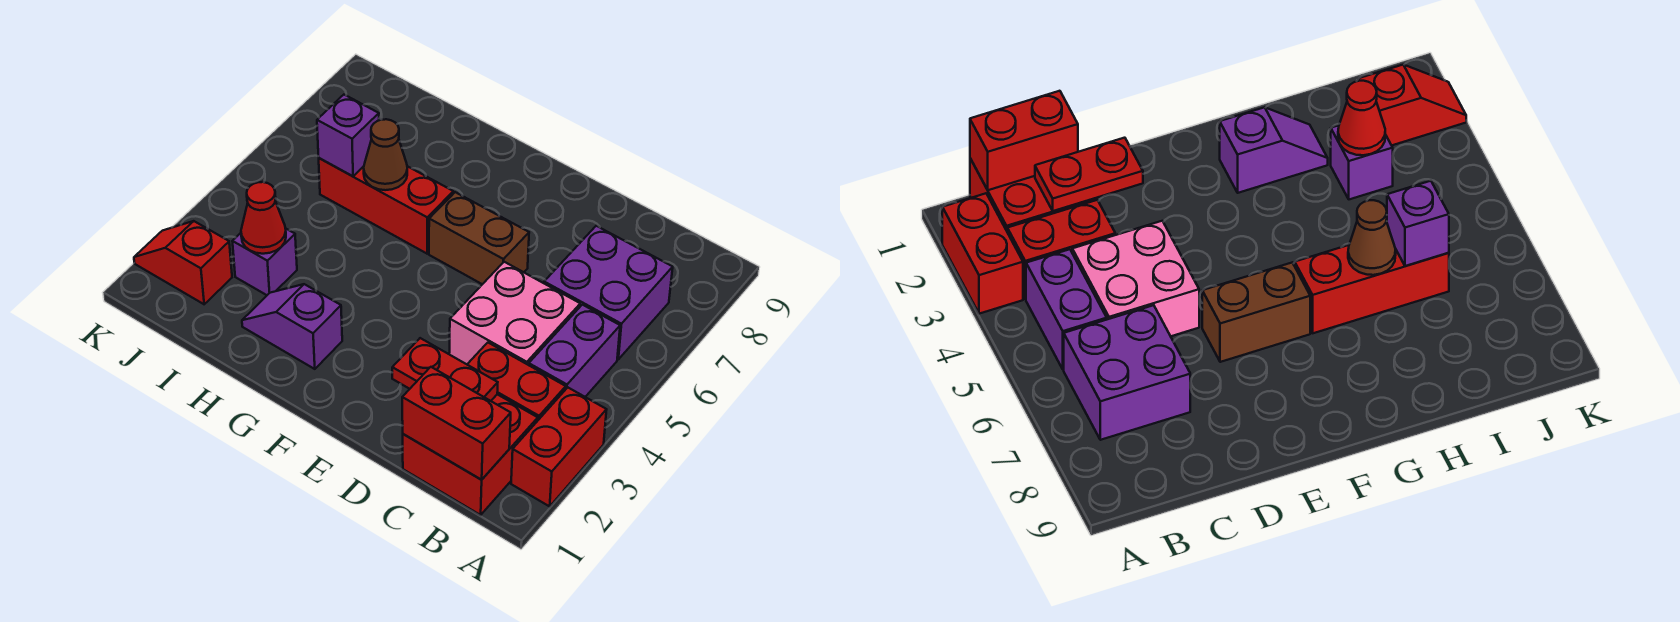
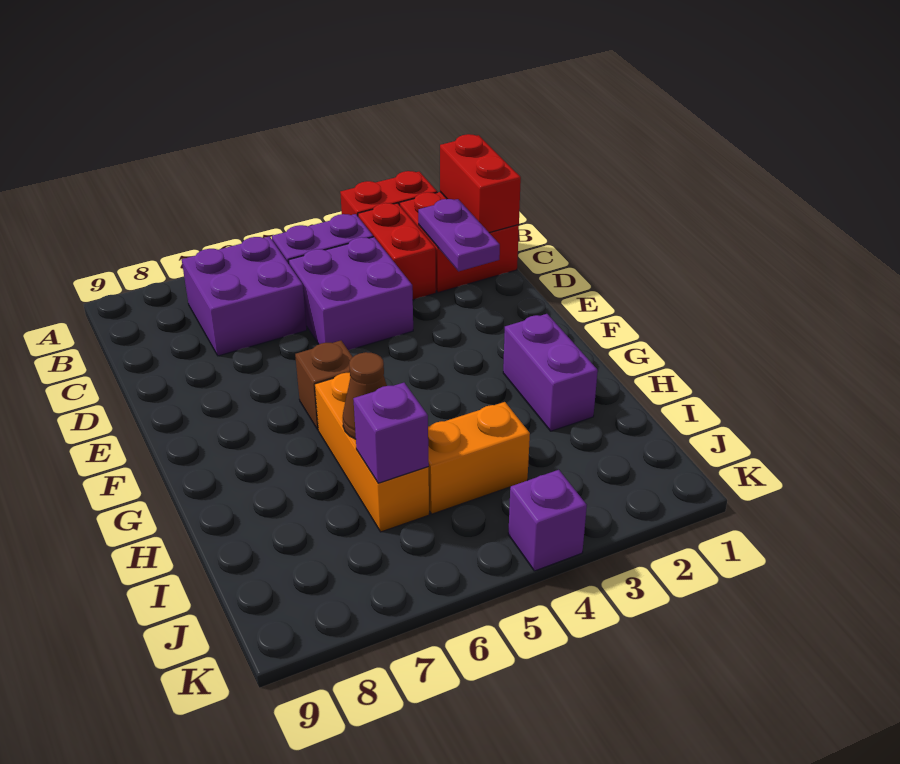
red 1x2 plate [392,338,498,401] -> purple 1x2 plate [418,199,500,271]
pink 2x2 brick [449,262,580,365] -> purple 2x2 brick [288,237,413,350]
brown 1x2 brick [429,192,529,284] -> brown 1x1 brick [295,341,352,430]
purple 1x2 slope [242,284,342,369] -> purple 1x2 brick [503,314,598,431]
red 1x3 brick [319,158,453,254] -> orange 1x3 brick [315,373,429,532]
purple 1x1 brick [232,228,297,295] -> purple 1x1 brick moved to [508,470,587,571]
red 1x1 cone [241,182,286,254] -> none
none -> orange 1x2 brick [428,402,530,514]
red 1x2 slope [134,221,232,304] -> none

